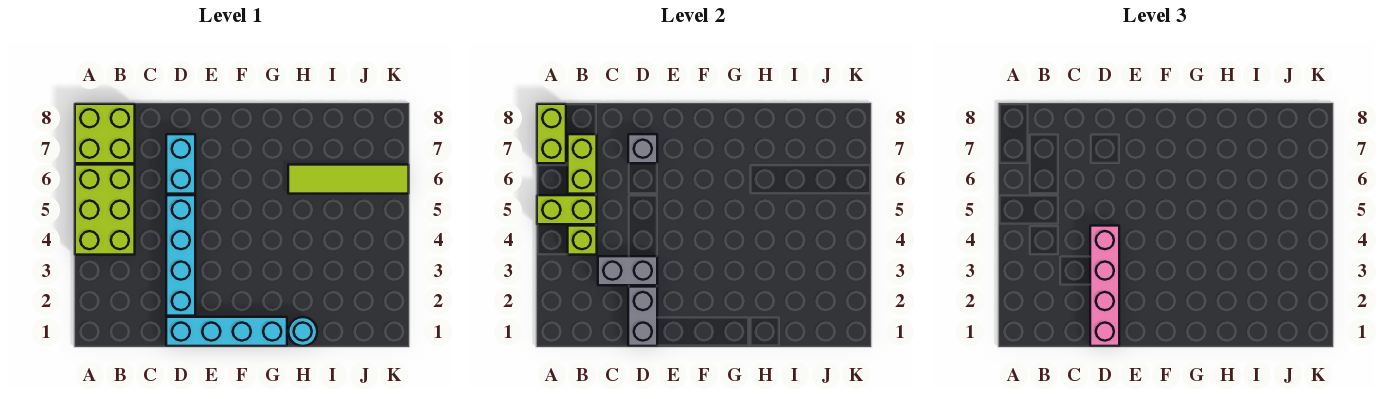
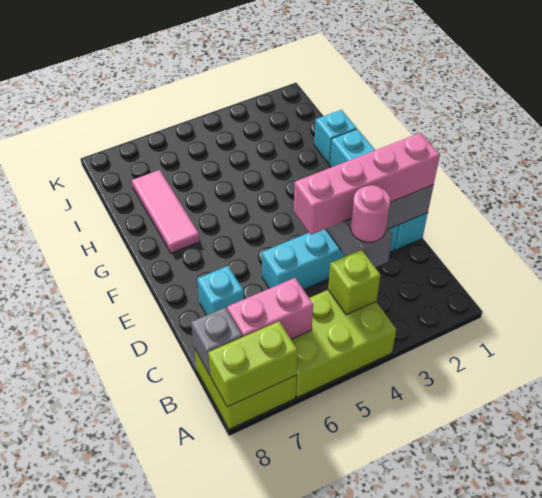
lime 1x2 brick [537,195,597,224] -> none
lime 1x2 brick [568,134,597,194] -> pink 1x2 brick [227,278,313,339]
none -> pink 1x1 round brick [351,185,390,242]
cyan 1x2 brick [166,134,195,194] -> cyan 1x1 brick [197,266,244,315]
grey 1x1 brick [628,134,657,163] -> grey 1x1 brick moved to [191,307,242,376]
none -> pink 1x3 tile [132,170,200,253]
cyan 1x1 round brick [288,317,317,346] -> cyan 1x1 brick [314,110,357,164]
lime 1x4 tile [288,165,409,194] -> none

